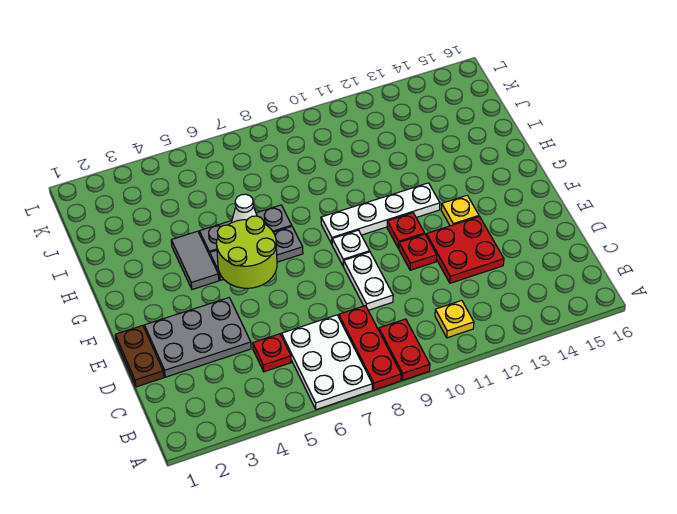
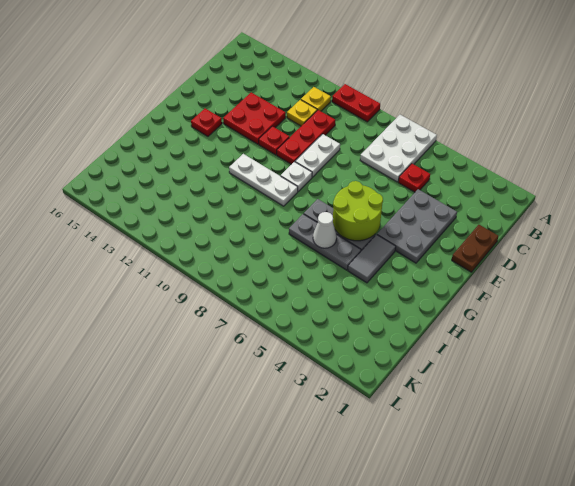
red 1x3 plate [339,306,401,390] -> red 1x3 plate moved to [277,110,335,164]
red 1x2 plate [379,319,430,380] -> red 1x2 plate turned to [332,84,380,122]
grey 2x3 plate [145,298,251,377] -> grey 2x3 plate turned to [377,189,457,263]
red 1x1 plate [387,213,425,248] -> red 1x1 plate moved to [191,108,222,136]
yellow 1x1 plate [441,196,479,226] -> yellow 1x1 plate moved to [287,100,317,126]
white 1x4 plate [321,183,440,244] -> white 1x3 plate [229,154,298,206]

